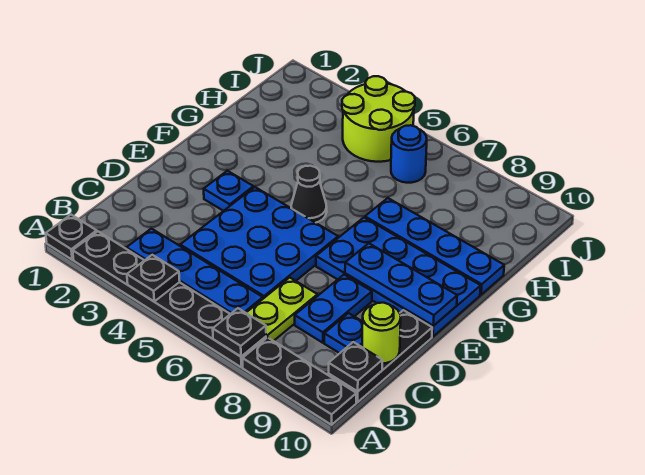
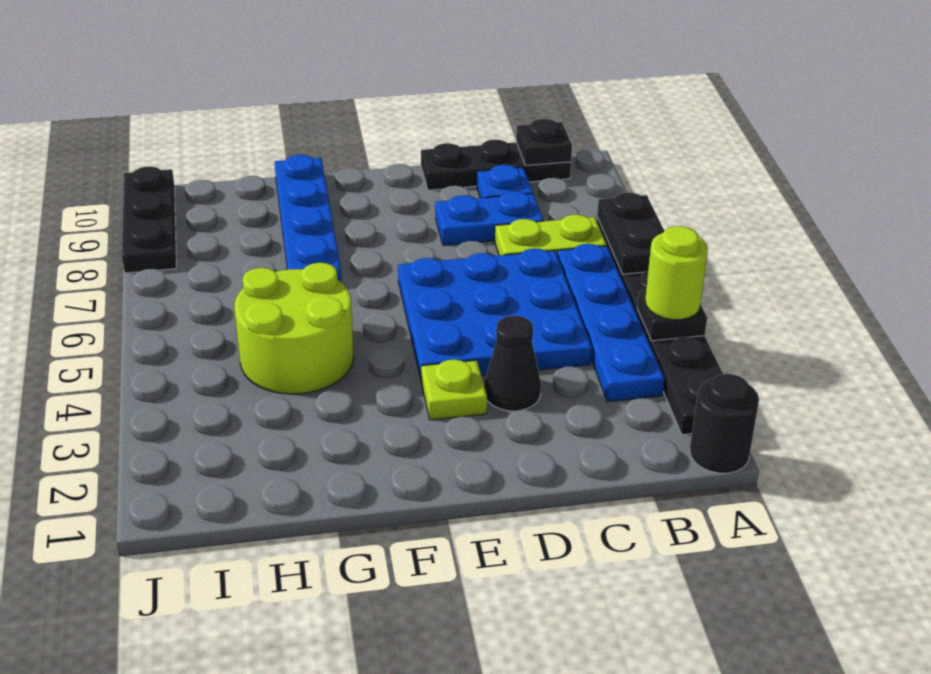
black 1x1 plate [46,215,97,260] -> black 1x1 round brick [690,374,759,473]
black 1x1 plate [213,308,266,357] -> black 1x2 plate [597,192,664,274]
black 1x3 plate [243,337,356,425] -> black 1x3 plate moved to [122,166,176,273]
lime 1x1 round brick [362,303,401,363] -> lime 1x1 round brick moved to [645,226,708,320]
blue 1x1 plate [204,171,253,211] -> lime 1x1 plate [421,360,487,420]
blue 2x4 plate [316,218,481,337] -> none
blue 1x3 plate [345,243,457,326] -> none
black 1x1 cone [291,166,327,223] -> black 1x1 cone moved to [484,316,541,411]
lime 2x2 round brick [342,76,415,162] -> lime 2x2 round brick moved to [234,263,354,394]
blue 1x1 round brick [391,125,427,183] -> none

